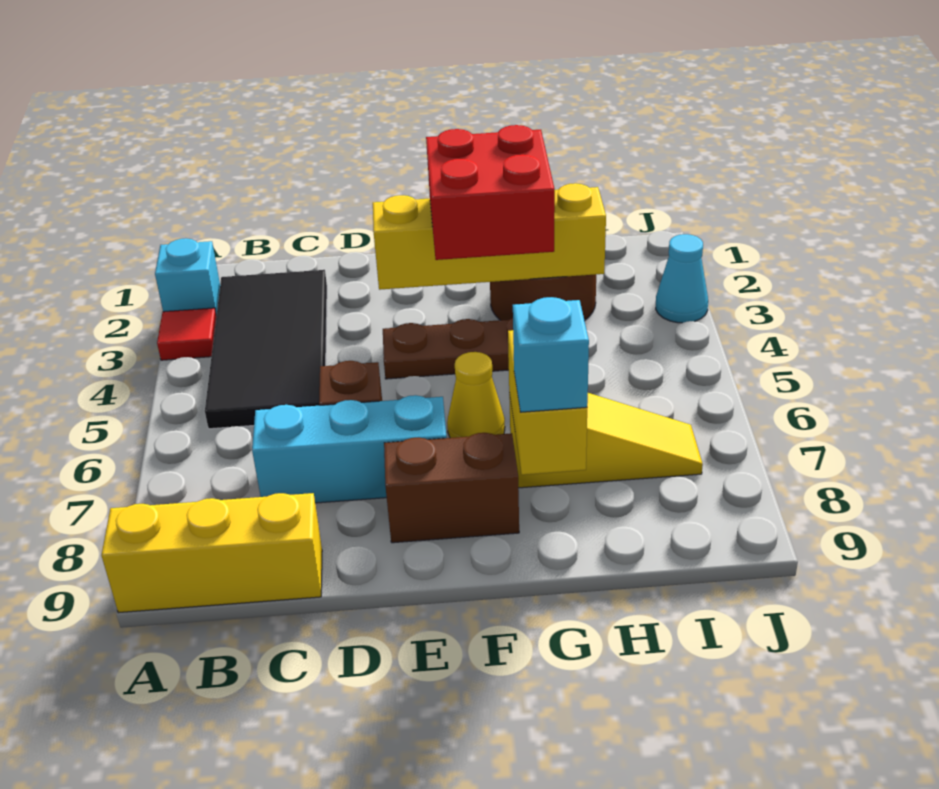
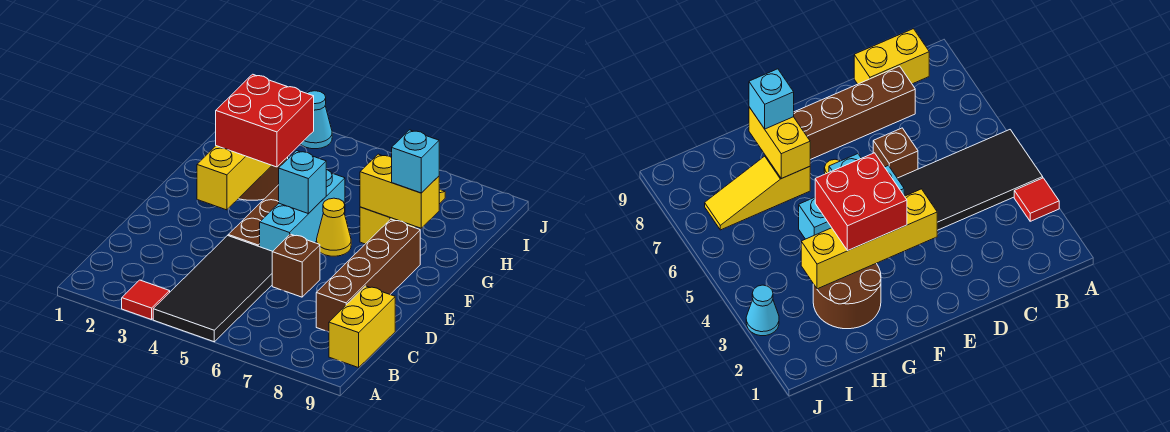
cyan 1x1 brick [155,238,220,315] -> cyan 1x1 brick moved to [279,151,326,214]
yellow 1x3 brick [101,493,322,613] -> yellow 1x2 brick [329,286,395,368]
black 2x4 tile [205,270,327,429] -> black 2x4 tile turned to [153,236,273,342]
cyan 1x3 brick [252,395,447,503] -> cyan 1x3 brick moved to [260,170,345,251]
brown 1x2 brick [384,433,519,543] -> brown 1x4 brick [316,219,420,332]

